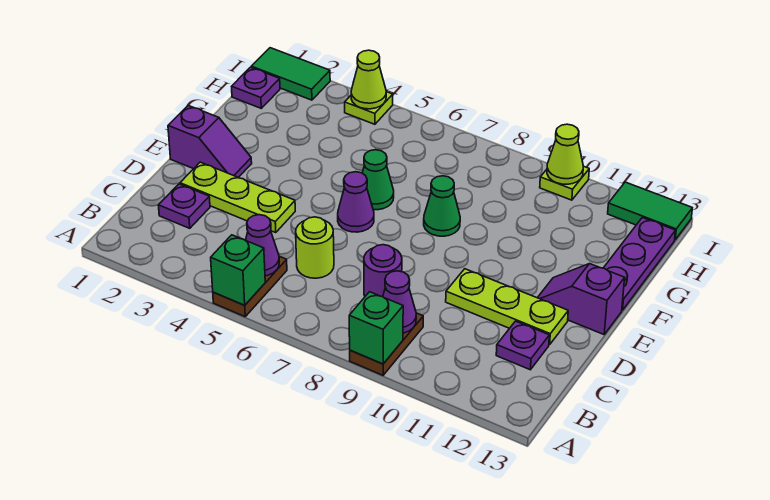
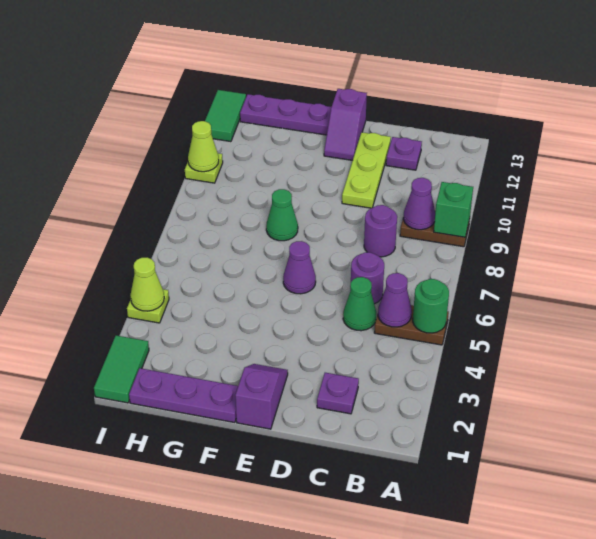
green 1x1 brick [211,235,265,305] -> green 1x1 round brick [413,279,449,333]
lime 1x1 round brick [296,217,334,278] -> purple 1x1 round brick [350,252,384,304]
lime 1x3 plate [180,162,295,233] -> none
green 1x1 cone [362,150,394,210] -> green 1x1 cone moved to [343,277,376,331]
purple 1x1 plate [232,67,280,108] -> purple 1x3 plate [129,368,238,423]

